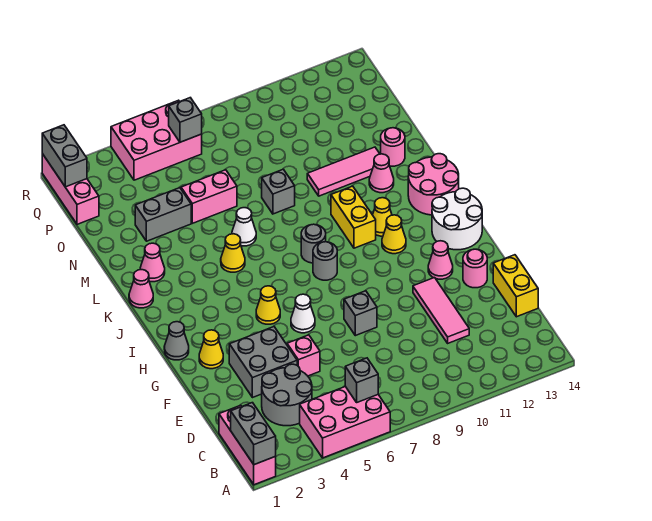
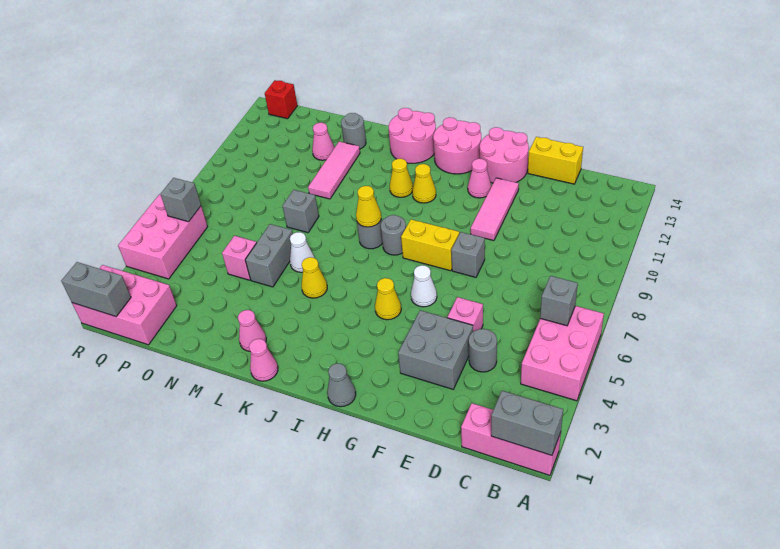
grey 2x2 round brick [262,364,312,426] -> grey 1x1 round brick [469,329,497,372]
pink 1x3 tile [413,278,469,343] -> pink 1x3 tile turned to [471,178,519,241]
pink 1x1 round brick [463,249,487,288] -> pink 2x2 round brick [480,127,529,183]
yellow 1x1 cone [199,330,223,369] -> yellow 1x1 cone moved to [356,186,381,227]
white 2x2 round brick [432,188,482,250] -> pink 2x2 round brick [433,117,481,174]
yellow 1x2 brick [331,186,376,248] -> yellow 1x2 brick moved to [401,219,459,271]
pink 1x1 cone [369,154,394,193] -> pink 1x1 cone moved to [312,123,334,160]
pink 1x1 round brick [381,128,405,166] -> grey 1x1 round brick [341,113,366,149]
grey 1x2 brick [135,188,191,241] -> grey 1x2 brick moved to [245,224,293,287]
pink 1x2 brick [181,170,237,223] -> pink 1x1 brick [222,236,256,280]
pink 1x3 brick [42,154,99,224] -> pink 2x3 brick [72,265,177,345]
none -> red 1x1 brick [265,80,297,119]

